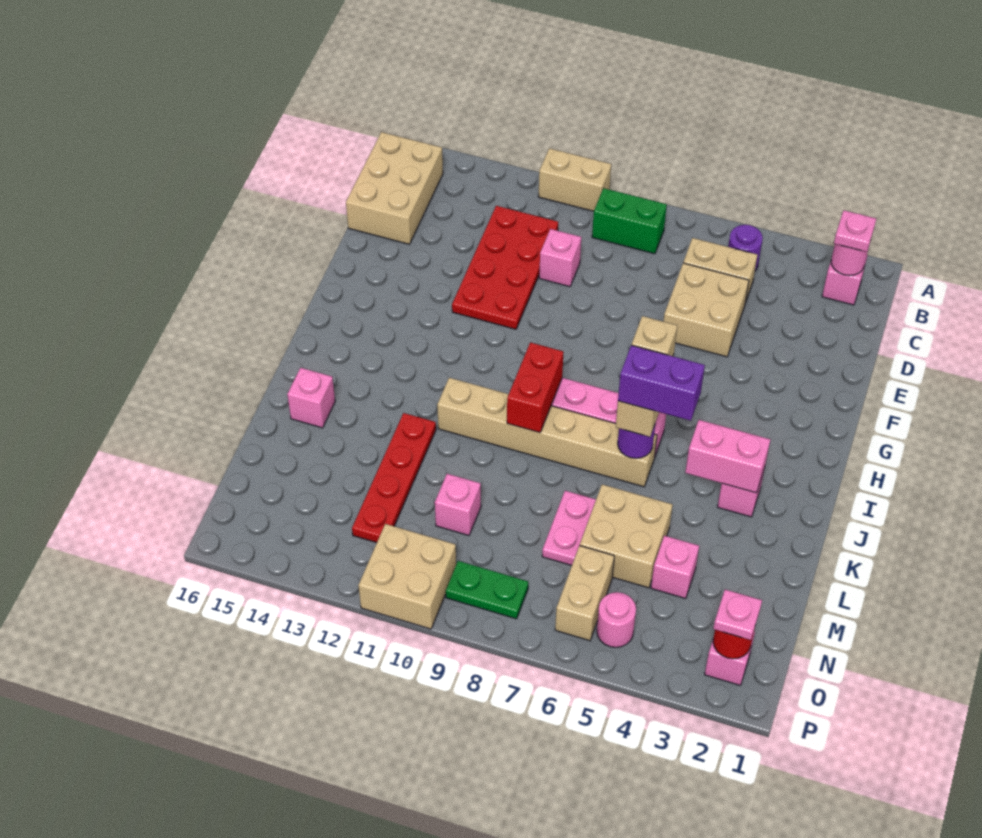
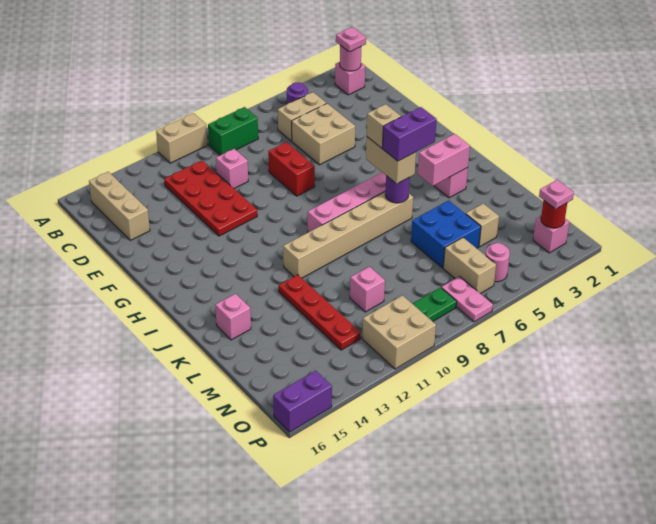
tan 2x3 brick [346,132,443,244] -> tan 1x3 brick [89,172,150,240]
red 1x2 brick [507,342,564,433] -> red 1x2 brick moved to [268,142,315,196]
tan 2x2 brick [580,484,673,588] -> blue 2x2 brick [411,201,481,268]
pink 1x2 plate [542,491,596,565] -> pink 1x2 plate moved to [441,277,493,322]
pink 1x1 brick [651,536,699,599] -> tan 1x1 brick [466,204,499,247]
none -> purple 1x2 brick [273,371,332,432]

